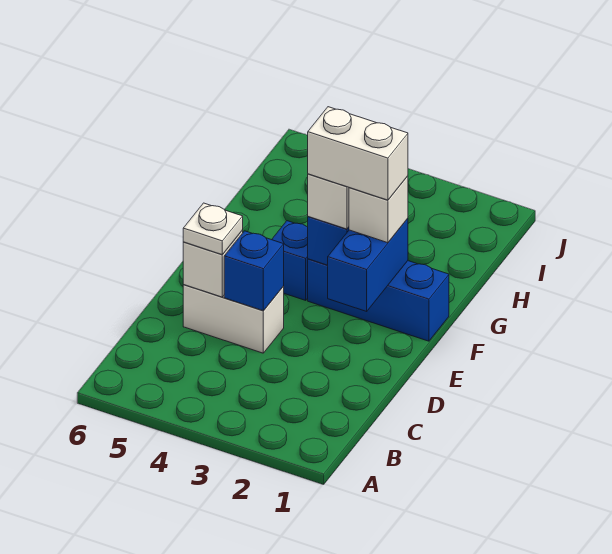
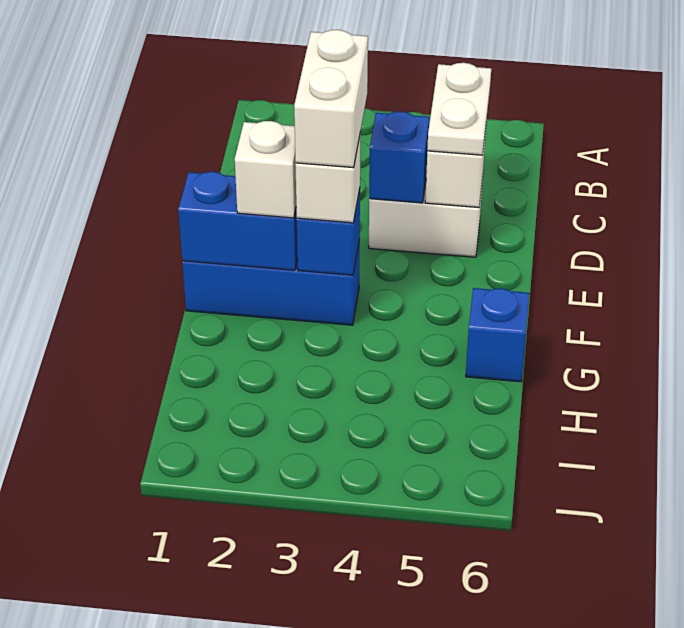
white 1x1 plate [183,203,243,255] -> white 1x2 plate [427,63,491,155]
blue 1x2 brick [327,219,408,311] -> blue 1x2 brick turned to [178,172,297,270]
white 1x2 brick [308,107,408,200] -> white 1x2 brick turned to [294,30,368,168]
blue 1x1 brick [272,221,308,300] -> blue 1x1 brick moved to [466,288,529,382]

